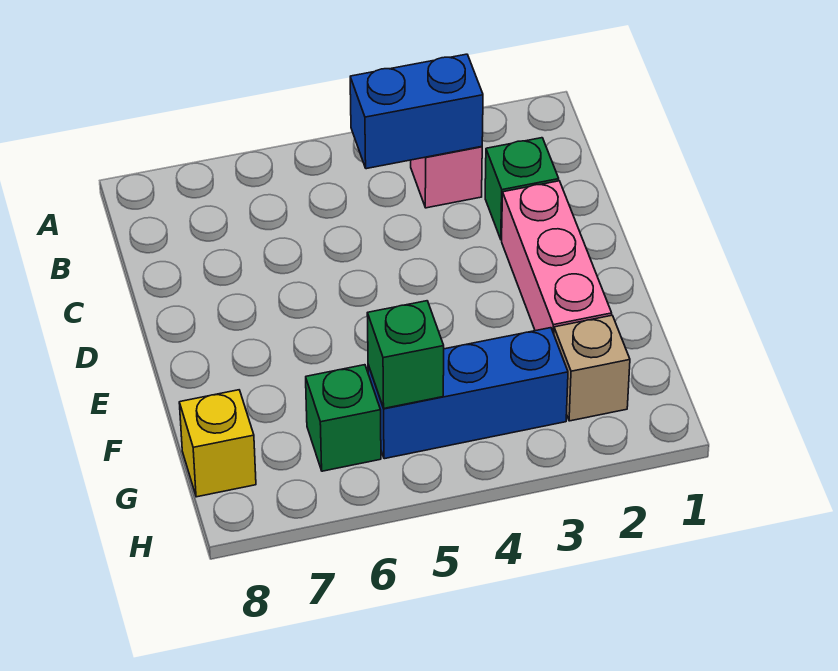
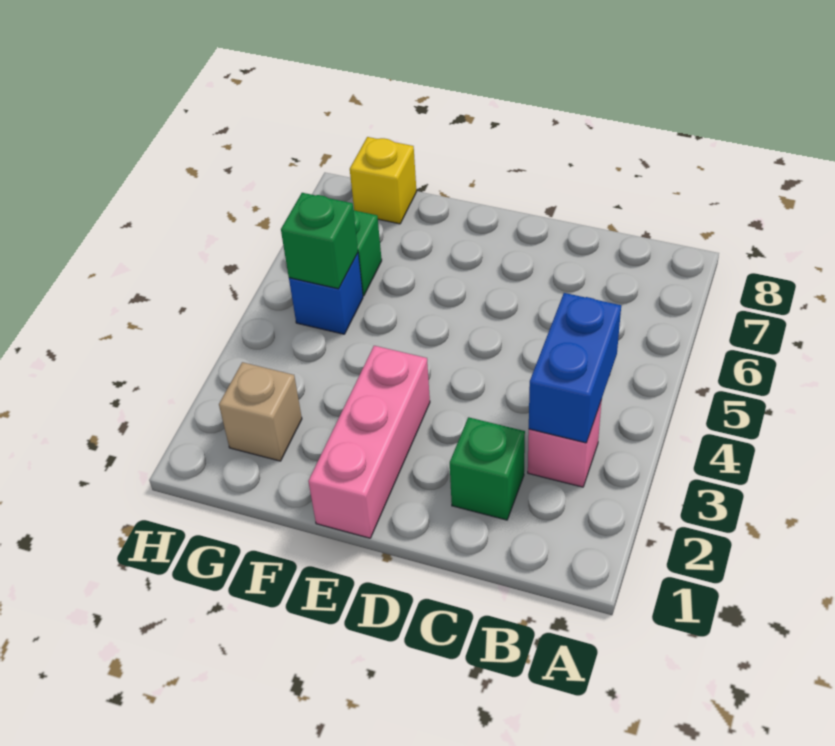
pink 1x3 brick [502,181,612,334] -> pink 1x3 brick turned to [308,346,430,538]
blue 1x3 brick [368,328,568,459] -> blue 1x1 brick [289,253,363,334]

